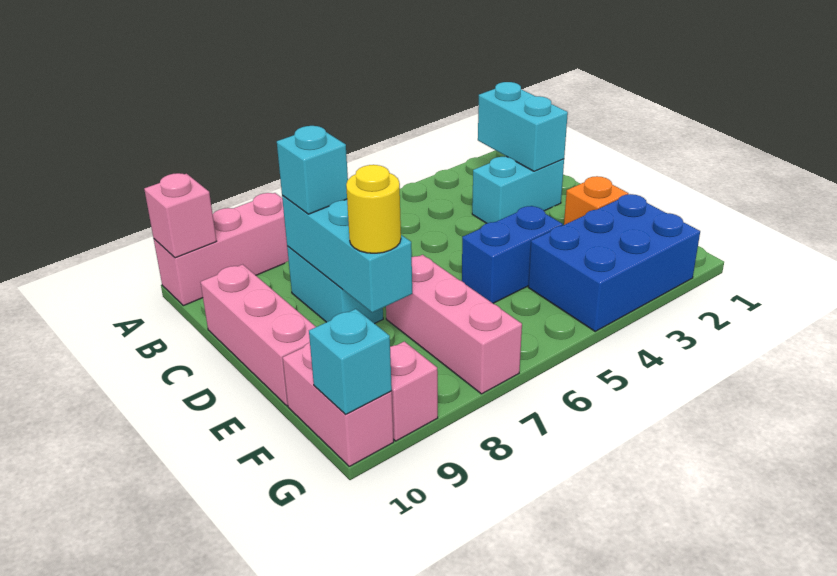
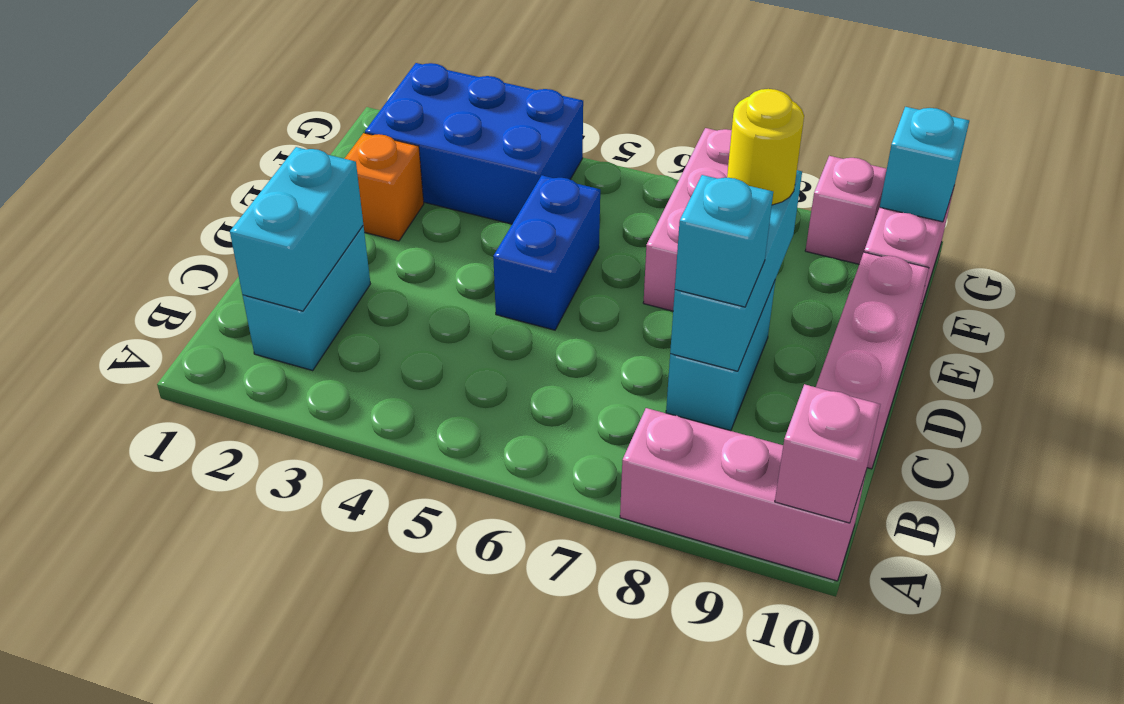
cyan 1x2 brick [472,156,564,223] -> cyan 1x2 brick turned to [243,226,370,370]
blue 1x2 brick [462,206,563,303] -> blue 1x2 brick turned to [493,175,600,330]

